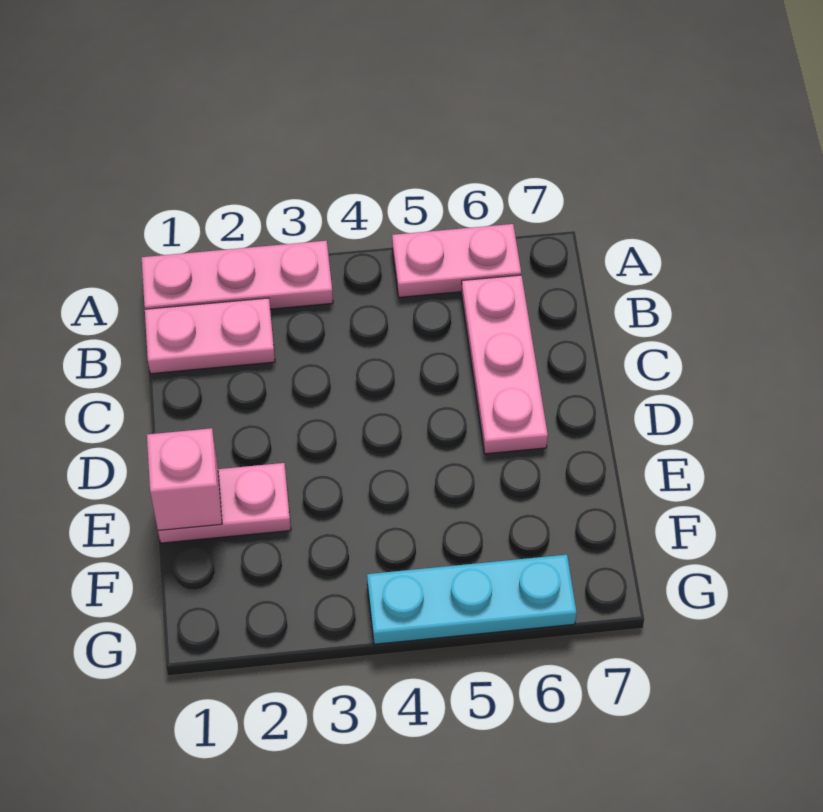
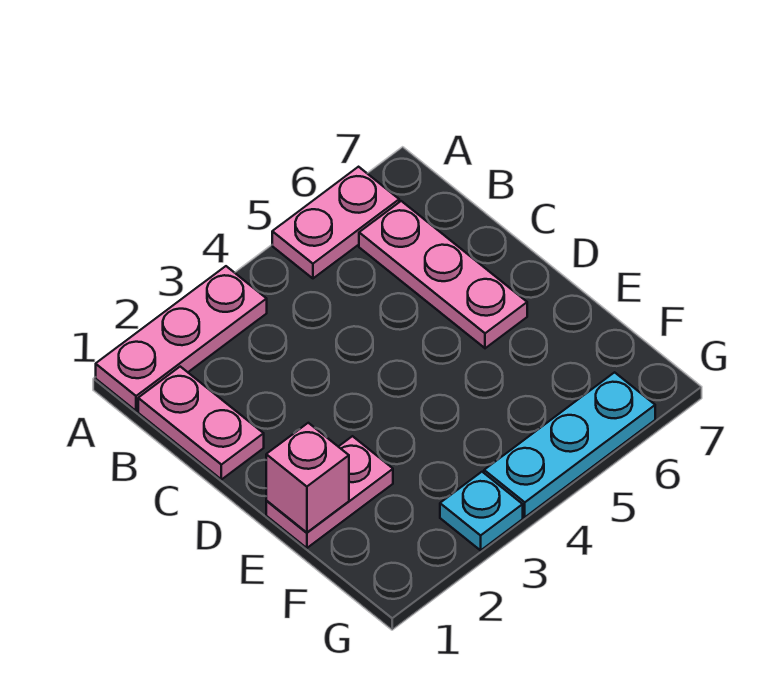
pink 1x2 plate [145,298,275,374] -> pink 1x2 plate turned to [138,367,264,480]
none -> cyan 1x1 plate [440,472,523,550]

